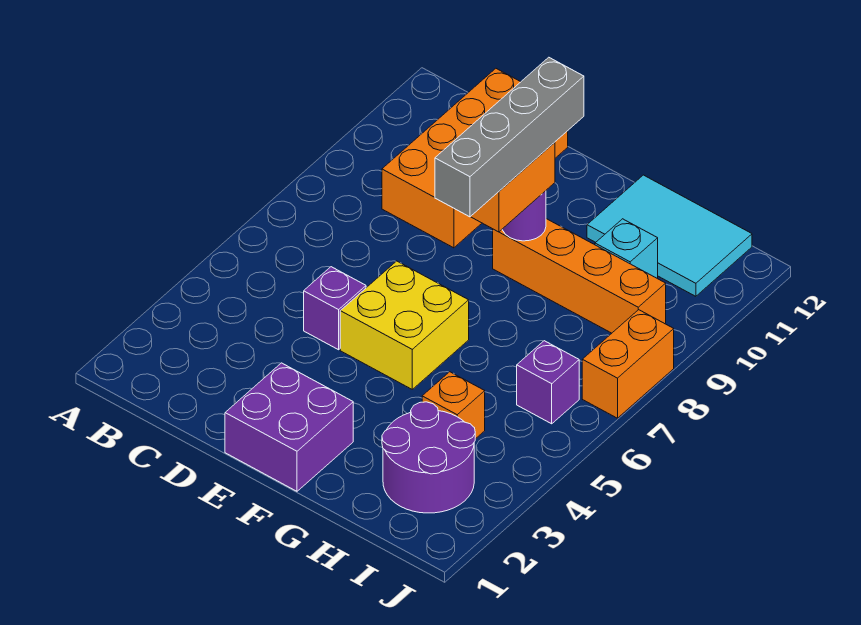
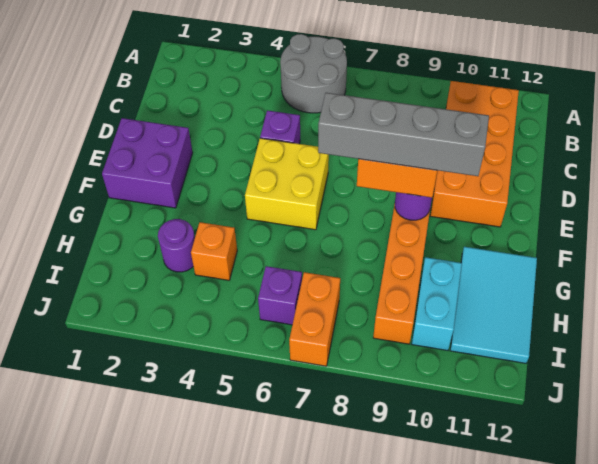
none -> grey 2x2 round brick [280,34,347,113]
orange 2x4 brick [382,69,568,248] -> orange 2x4 brick turned to [430,81,519,227]
purple 2x2 round brick [382,402,475,513] -> purple 1x1 round brick [158,219,195,272]
cyan 1x1 brick [595,219,658,278] -> cyan 1x2 brick [412,257,462,351]
orange 1x2 brick [582,310,674,418] -> orange 1x2 brick turned to [289,272,340,366]

